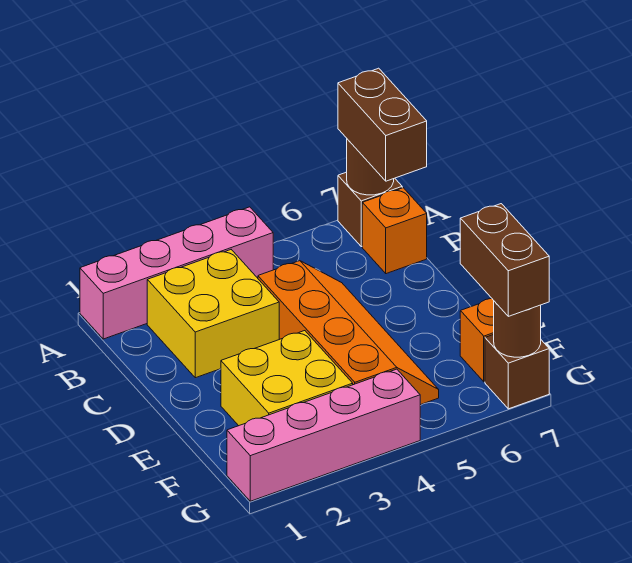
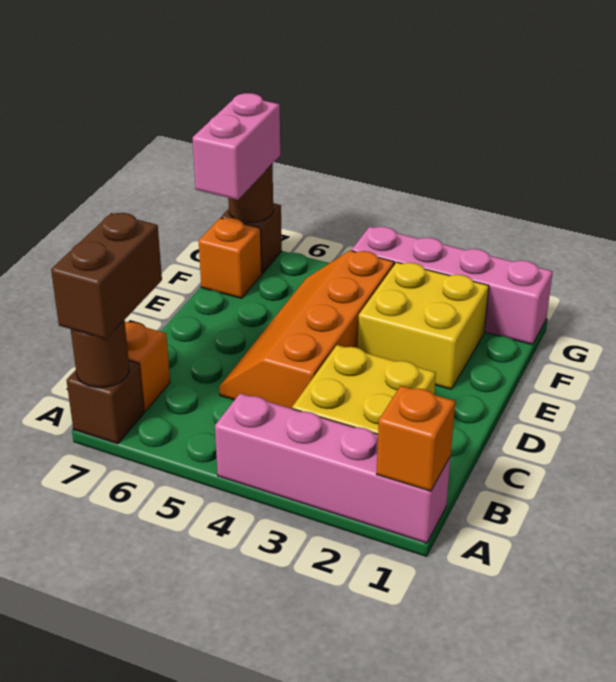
none -> orange 1x1 brick [377,386,455,491]
brown 1x2 brick [460,204,549,316] -> pink 1x2 brick [193,93,280,200]

